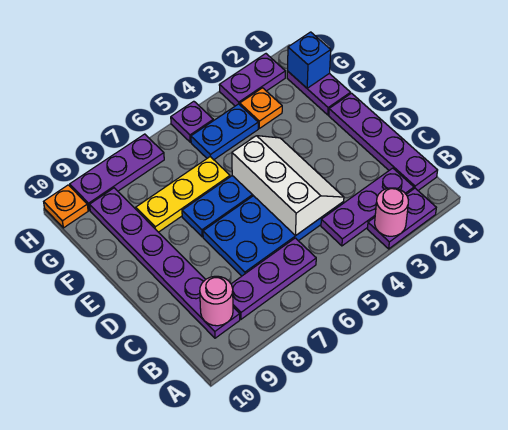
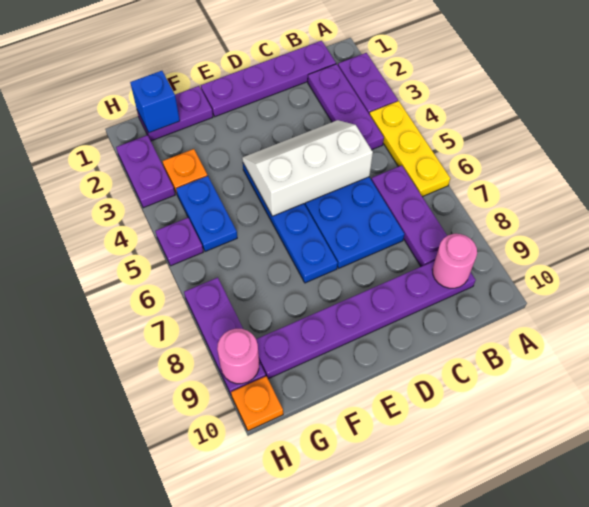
pink 1x1 round brick [375,188,408,236] -> pink 1x1 round brick moved to [217,329,259,384]
yellow 1x3 plate [136,157,230,232] -> yellow 1x3 plate moved to [369,101,450,197]

